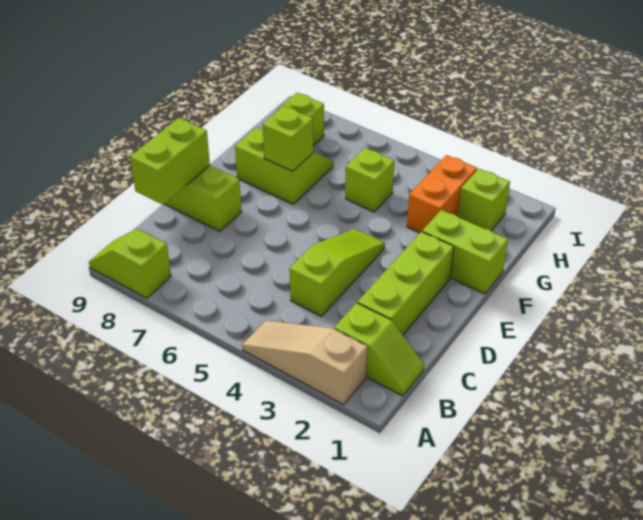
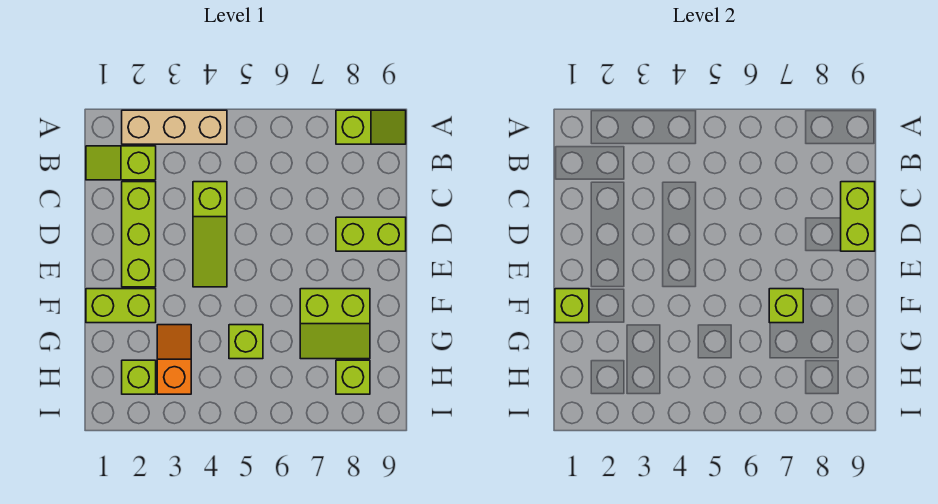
tan 1x3 slope [242,320,367,405] -> tan 1x3 brick [122,110,227,144]
none -> lime 1x1 brick [555,289,589,323]
orange 1x2 brick [407,155,477,233] -> orange 1x2 slope [157,325,191,394]

